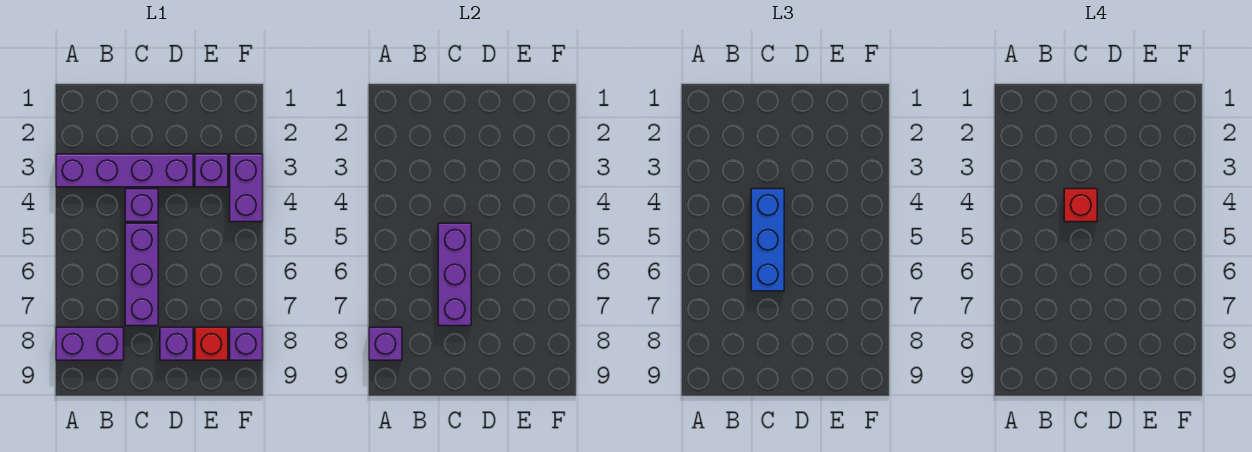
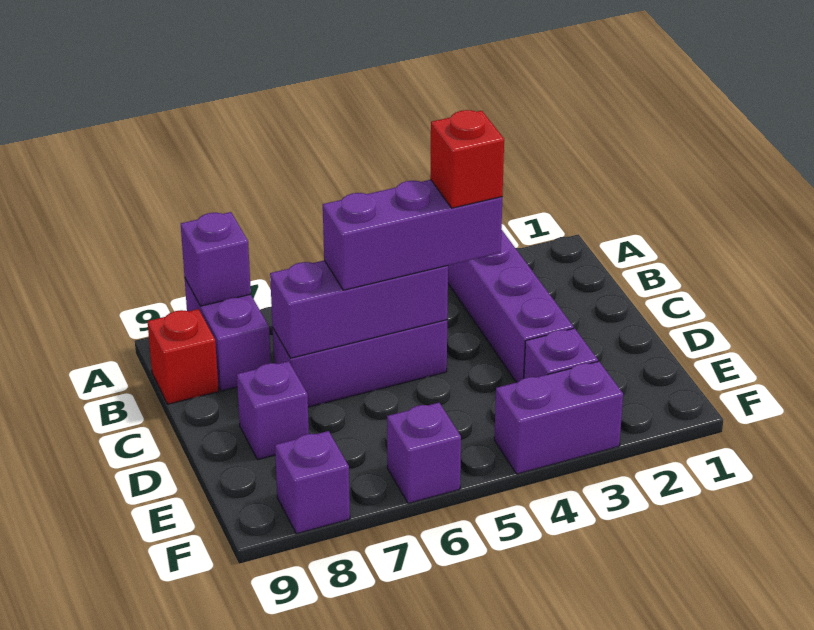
purple 1x1 brick [125,189,158,222] -> purple 1x1 brick moved to [387,403,461,503]
blue 1x3 brick [751,189,784,291] -> purple 1x3 brick [323,180,502,290]
red 1x1 brick [195,327,228,360] -> red 1x1 brick moved to [148,309,219,404]

